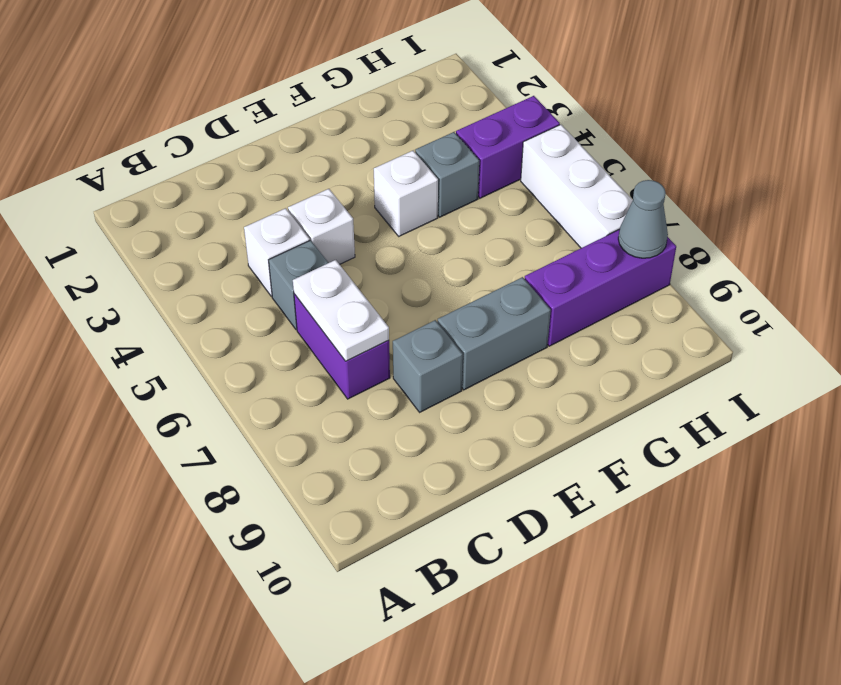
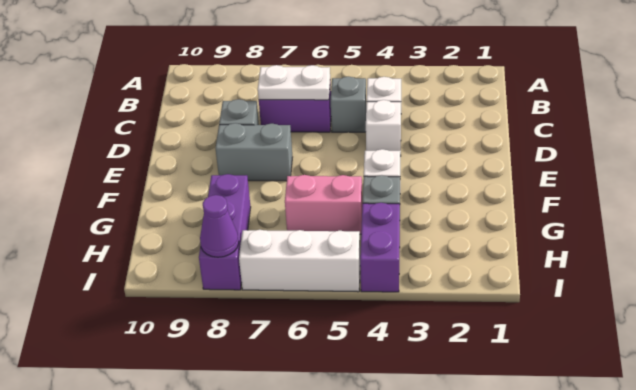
grey 1x2 brick [437,277,551,390] -> grey 1x2 brick turned to [216,123,292,181]
none -> pink 1x2 brick [285,175,362,234]
grey 1x1 cone [618,180,668,258] -> purple 1x1 cone [200,195,239,257]

